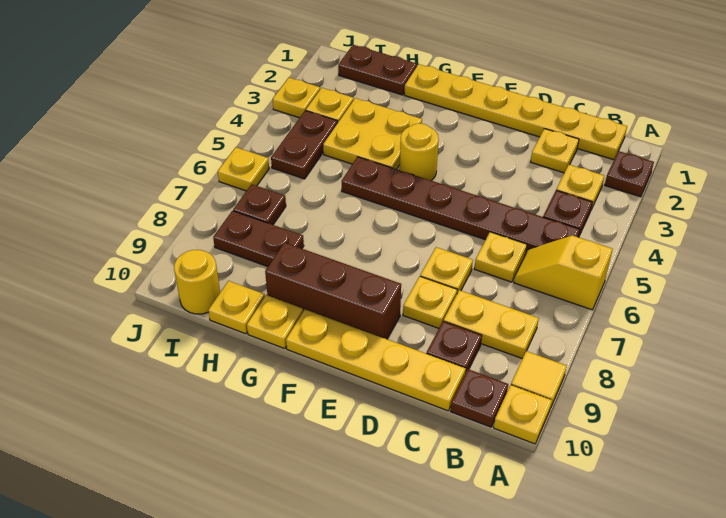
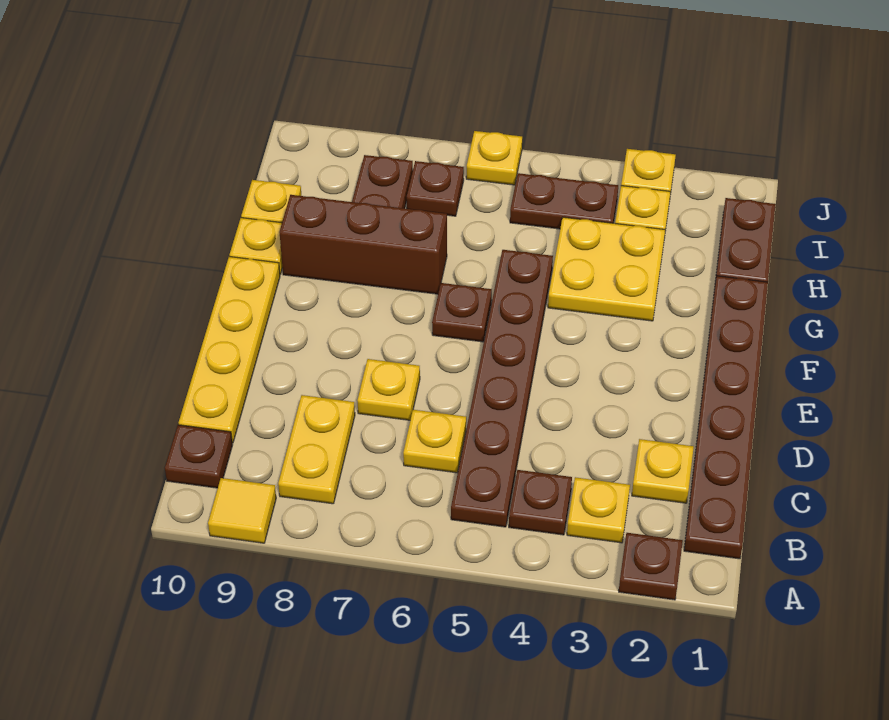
yellow 1x2 slope [514,235,613,310] -> none
yellow 1x1 plate [494,385,552,444] -> none
yellow 1x6 plate [405,64,627,160] -> brown 1x6 plate [684,276,768,559]
brown 1x1 plate [426,321,482,373] -> brown 1x1 plate moved to [432,283,492,342]
yellow 1x1 plate [403,276,457,328] -> none
brown 1x3 brick [265,243,401,339] -> brown 1x3 brick turned to [280,195,447,294]
yellow 1x1 round brick [400,123,439,181] -> none
yellow 1x1 round brick [174,250,220,314] -> none

